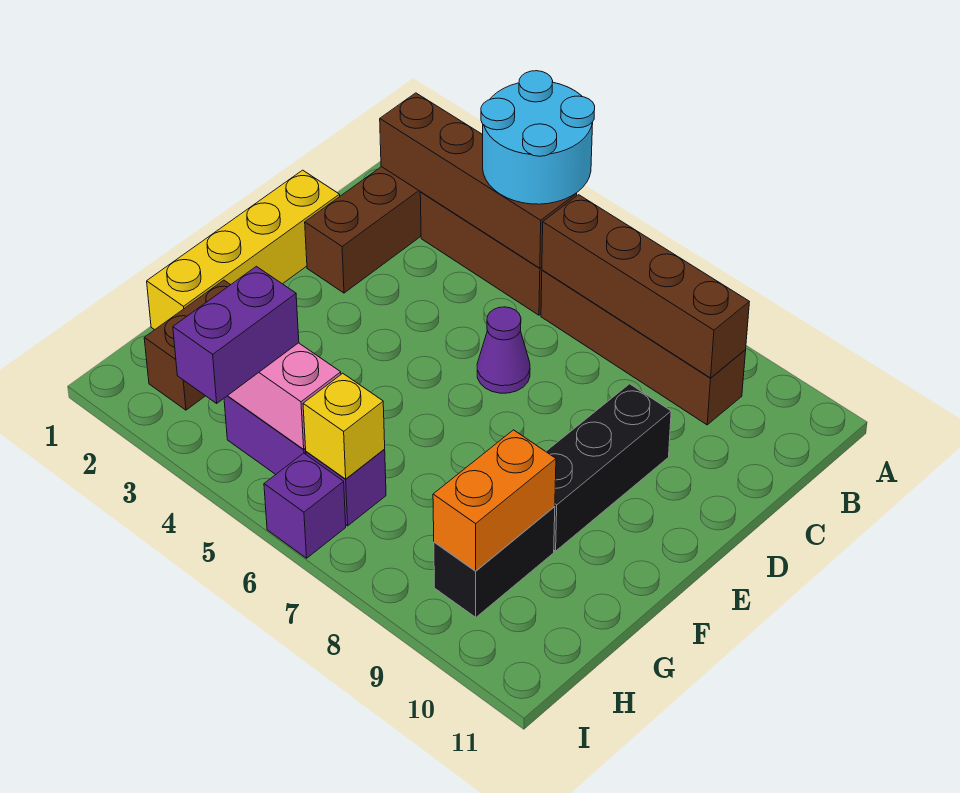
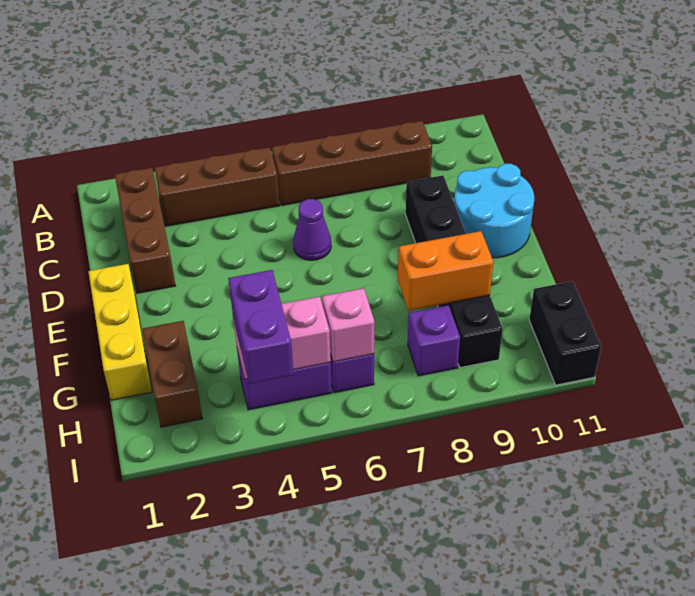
cyan 2x2 round brick [481,71,595,204] -> cyan 2x2 round brick moved to [454,164,534,258]
brown 1x4 brick [380,93,577,268] -> none
brown 1x4 brick [542,195,749,378] -> none
yellow 1x4 brick [147,170,340,330] -> yellow 1x3 brick [88,264,152,400]
orange 1x2 brick [433,430,556,571] -> orange 1x2 brick turned to [398,231,494,311]
yellow 1x1 brick [303,373,385,479] -> pink 1x1 brick [322,288,374,362]
none -> black 1x2 brick [529,281,601,385]
purple 1x1 brick [264,453,346,558] -> purple 1x1 brick moved to [408,305,460,376]

